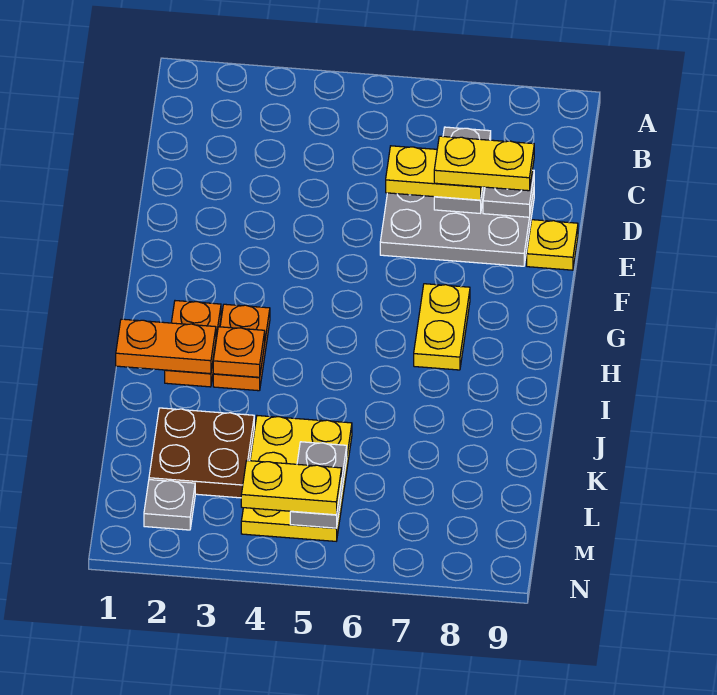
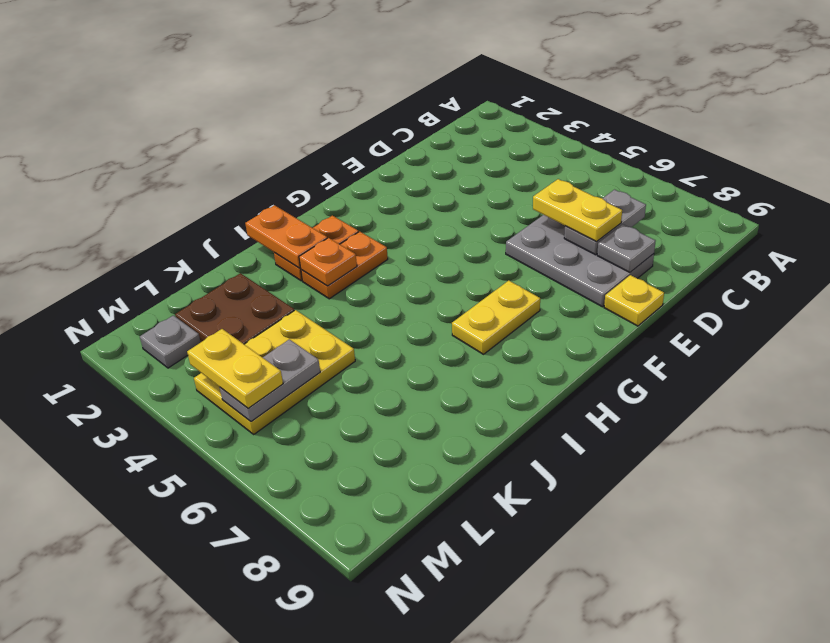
yellow 1x2 plate [434,136,534,191] -> none

